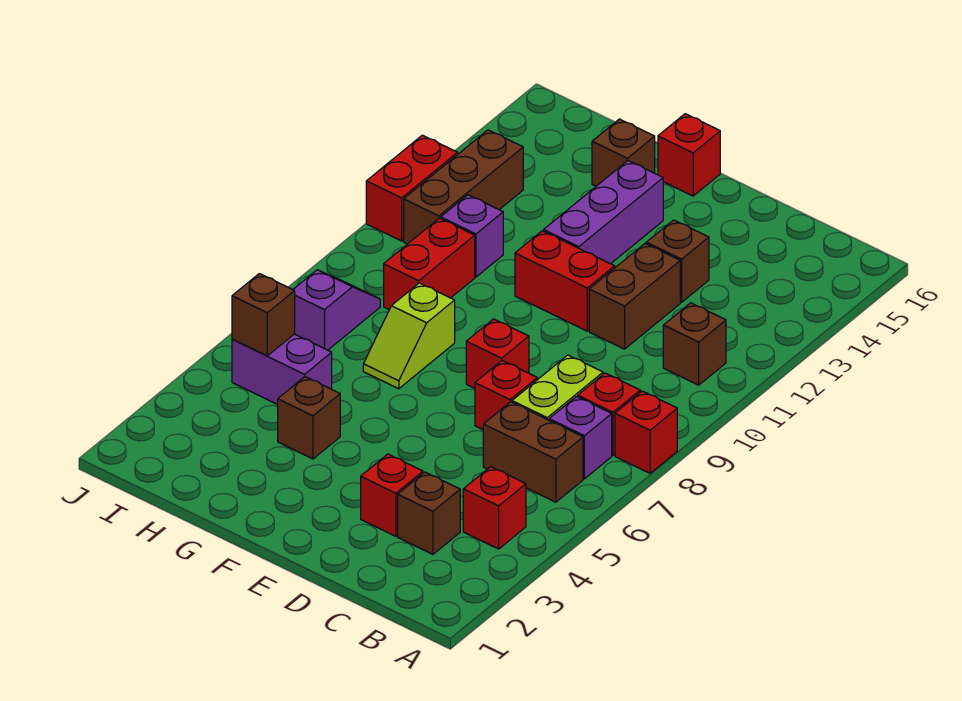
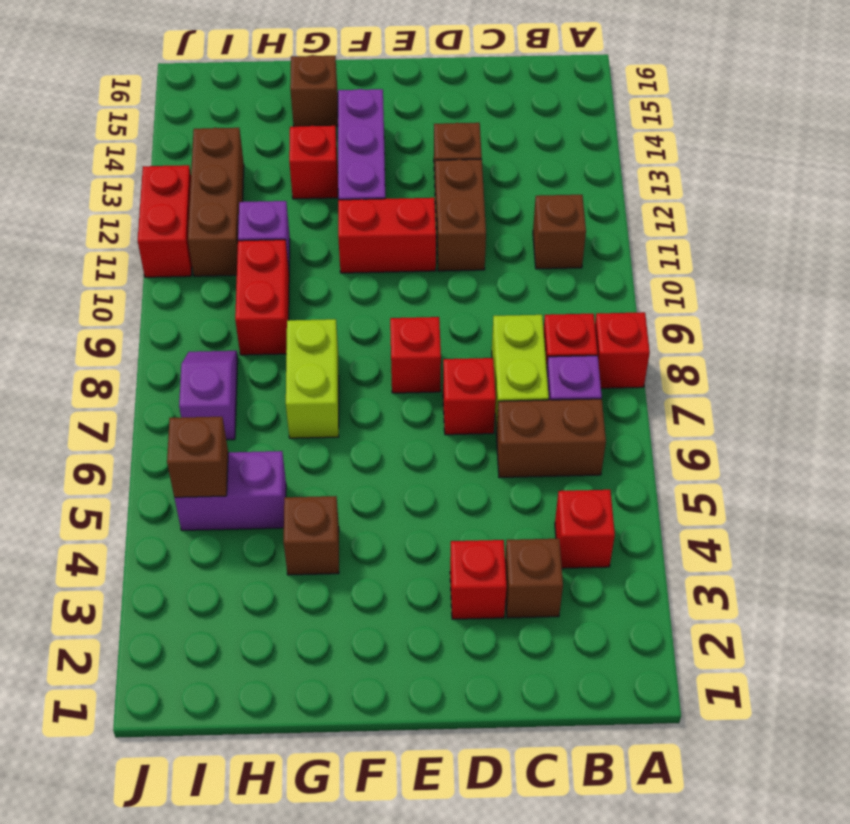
red 1x1 brick [658,114,720,196] -> red 1x1 brick moved to [289,126,338,199]
lime 1x2 slope [363,283,455,389] -> lime 1x2 brick [286,319,339,438]

